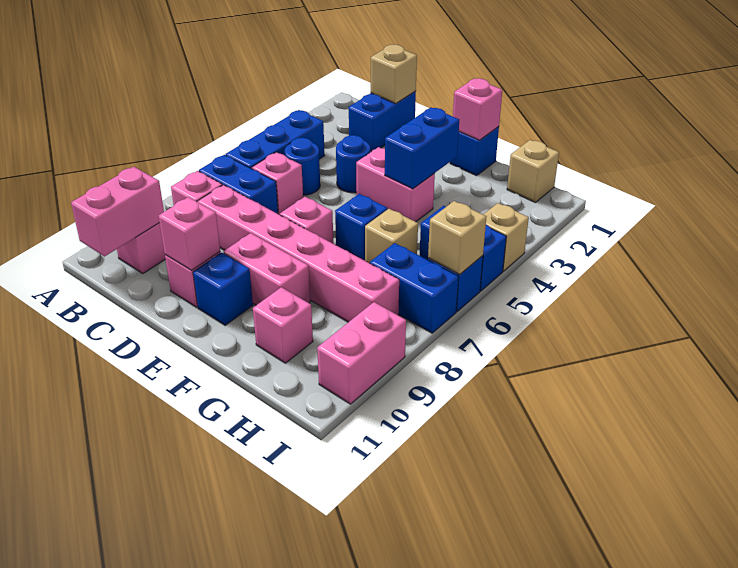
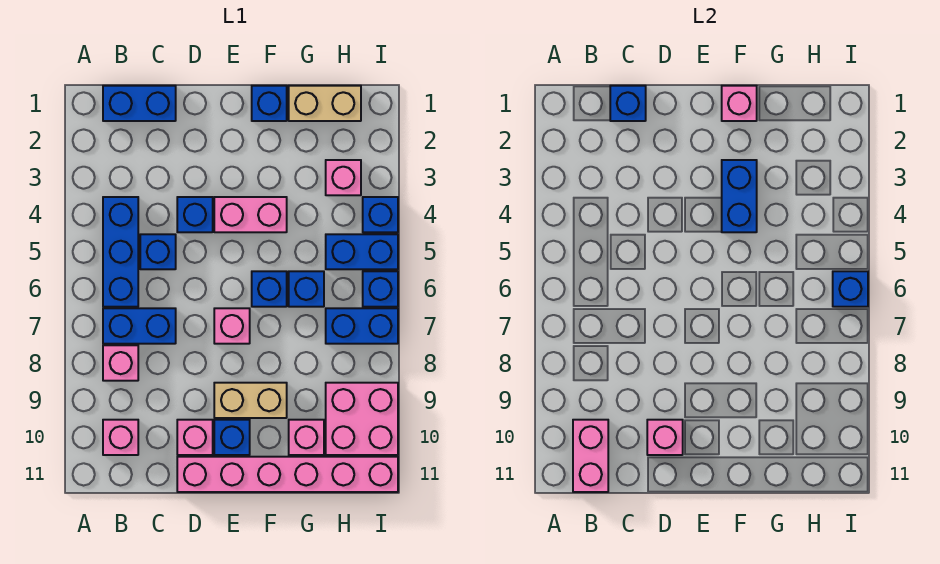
blue 1x2 brick [349,91,416,152] -> blue 1x2 brick turned to [103,86,176,121]
tan 1x1 brick [371,44,417,104] -> blue 1x1 brick [610,86,646,121]
blue 1x1 round brick [285,138,320,195] -> blue 1x1 brick [140,234,176,269]
pink 1x1 brick [252,152,303,215] -> pink 1x1 brick moved to [326,160,361,195]
pink 1x6 brick [197,185,399,322] -> pink 1x6 brick moved to [177,457,398,492]
blue 1x1 round brick [336,135,370,193] -> blue 1x1 brick [177,197,213,232]
pink 1x2 brick [223,233,310,305] -> tan 1x2 brick [214,383,287,418]
tan 1x1 brick [365,209,418,263] -> blue 1x1 brick [289,271,324,307]
tan 1x1 brick [507,140,559,203] -> tan 1x2 brick [289,86,361,121]
tan 1x1 brick [483,203,529,271] -> blue 1x1 brick [363,197,398,232]
tan 1x1 brick [428,201,486,275] -> blue 1x1 brick [833,271,868,307]
pink 1x2 brick [317,302,406,404] -> pink 2x2 brick [326,383,398,455]

